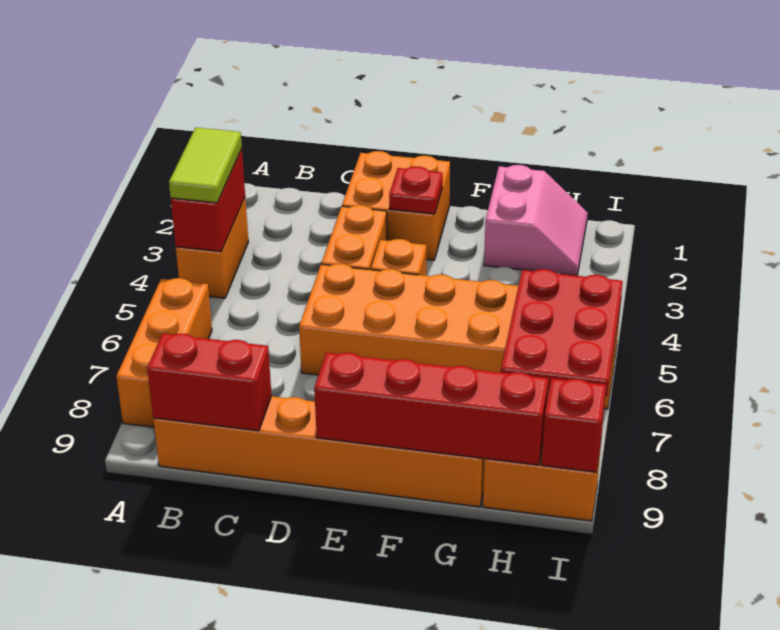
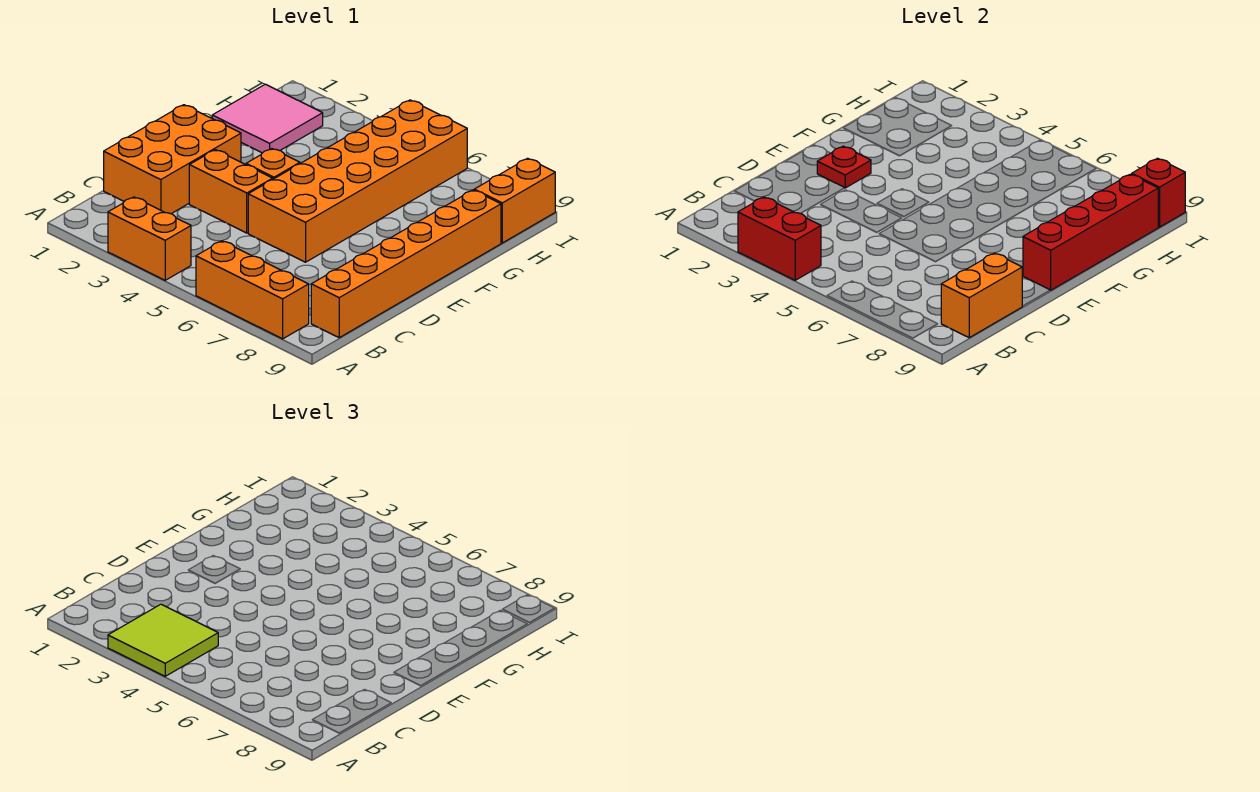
lime 1x2 tile [169,128,242,203] -> lime 2x2 tile [108,604,218,676]
red 1x2 brick [147,333,272,431] -> orange 1x2 brick [941,253,1022,338]
orange 2x2 brick [342,151,450,260] -> orange 2x3 brick [104,105,241,214]
pink 2x2 slope [484,165,588,276] -> pink 2x2 tile [212,84,323,153]
red 2x3 plate [501,269,623,396] -> none

